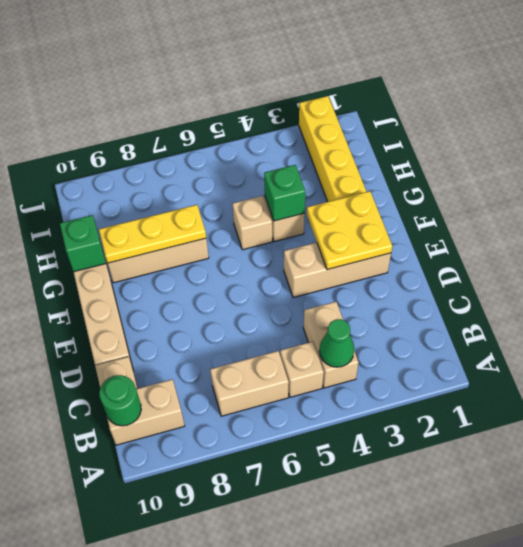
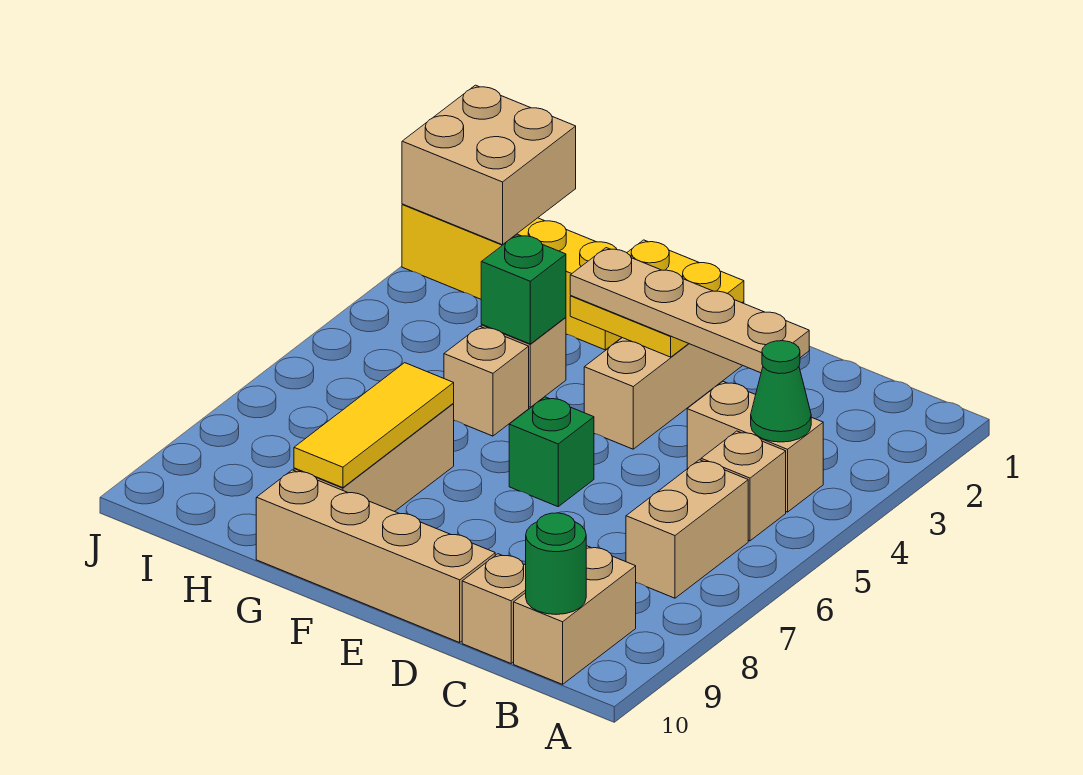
none -> tan 1x4 plate [570,248,809,373]
yellow 1x3 plate [99,205,206,263] -> yellow 1x3 tile [294,363,454,488]
green 1x1 brick [60,215,106,272] -> green 1x1 brick moved to [509,397,594,507]
none -> tan 2x2 brick [402,85,576,245]

